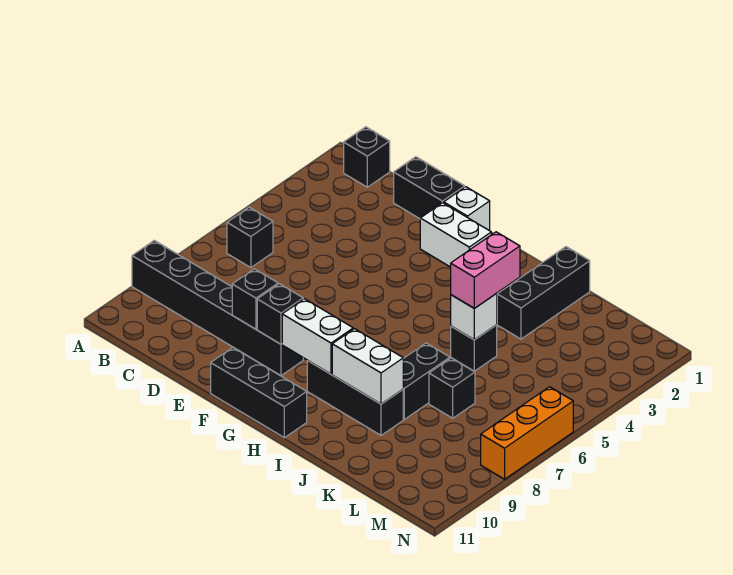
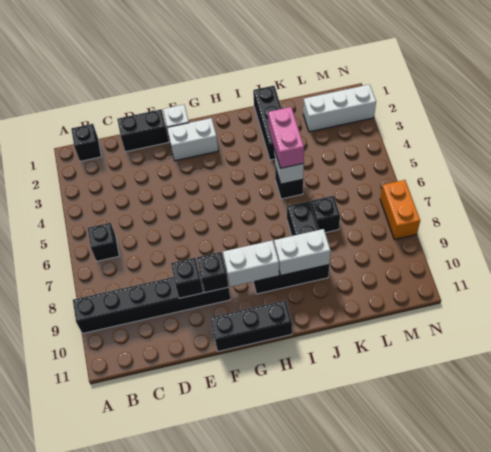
none -> white 1x3 brick [303,84,376,132]
orange 1x3 brick [481,387,573,479] -> orange 1x2 brick [380,180,420,240]

